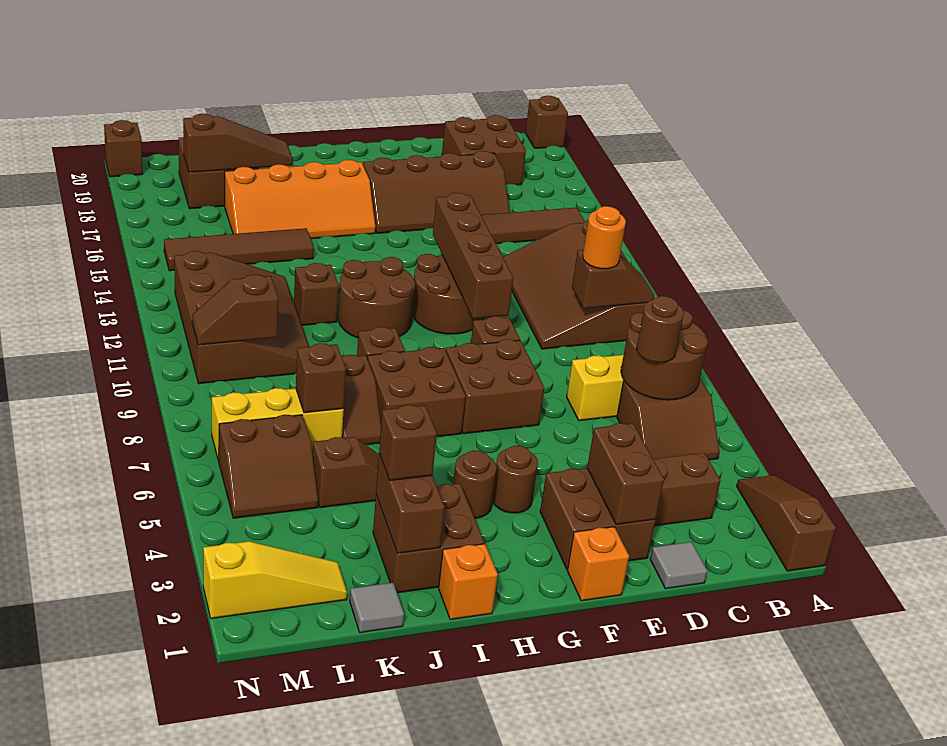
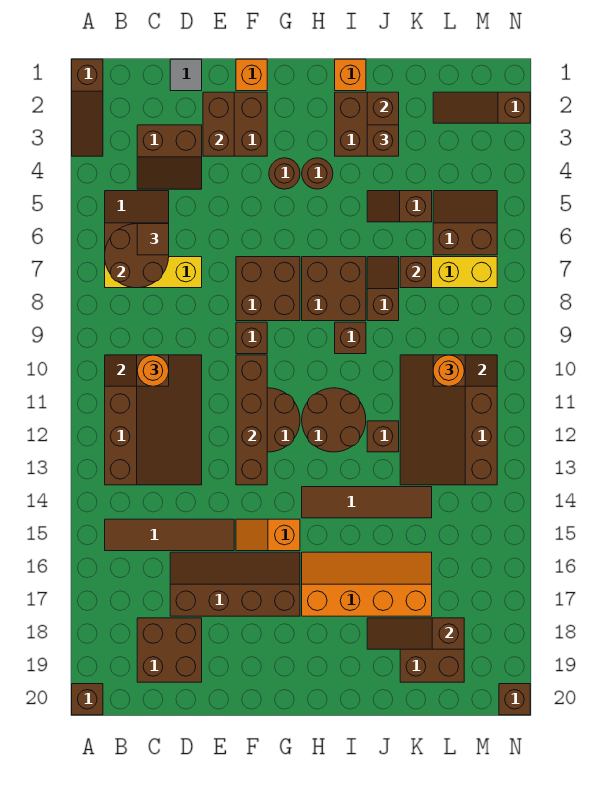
brown 1x1 round brick [637,296,684,362] -> brown 1x1 tile [137,224,169,255]
none -> orange 1x2 slope [236,519,300,551]
brown 1x4 tile [164,228,314,271] -> brown 1x4 tile moved to [302,487,432,518]
grey 1x1 tile [350,583,404,633] -> none
yellow 1x3 slope [203,541,347,619] -> brown 1x3 slope [433,92,530,123]
none -> orange 1x1 round brick [433,355,464,386]

